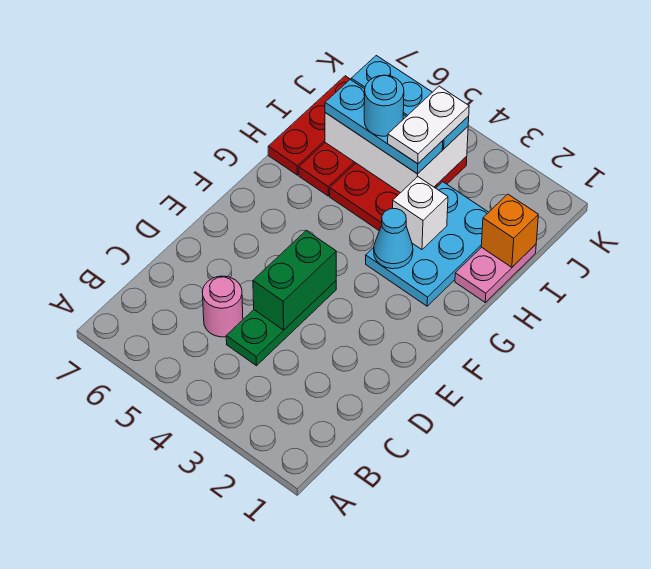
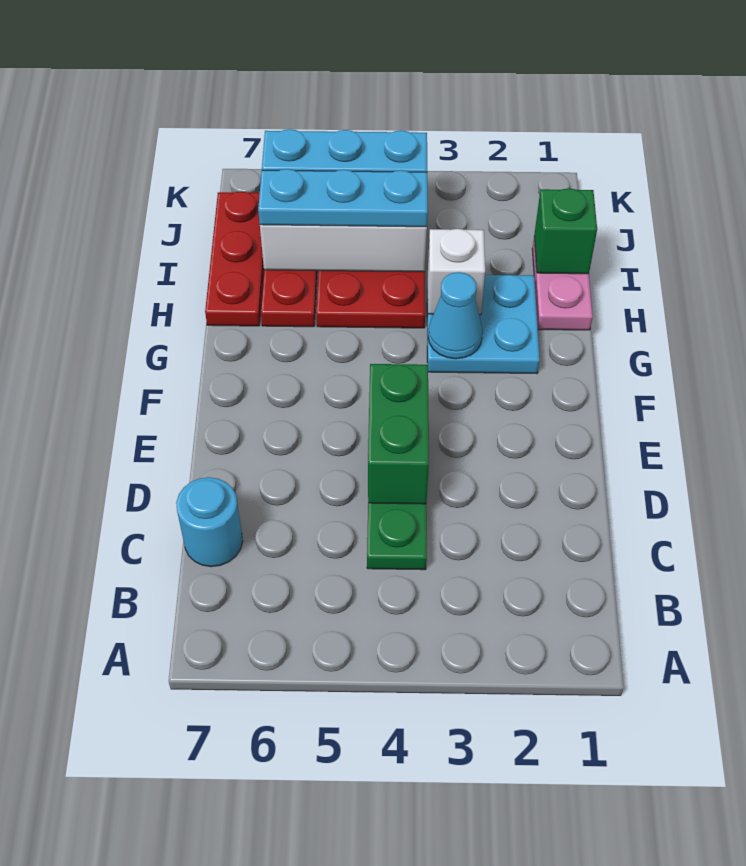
pink 1x1 round brick [202,276,243,337] -> none
cyan 2x3 plate [366,182,489,306] -> cyan 2x2 plate [427,275,540,374]
orange 1x1 brick [481,194,538,267] -> green 1x1 brick [534,188,597,274]
white 1x2 plate [388,86,469,164] -> none
cyan 1x1 round brick [364,75,404,136] -> cyan 1x1 round brick moved to [176,477,243,567]

